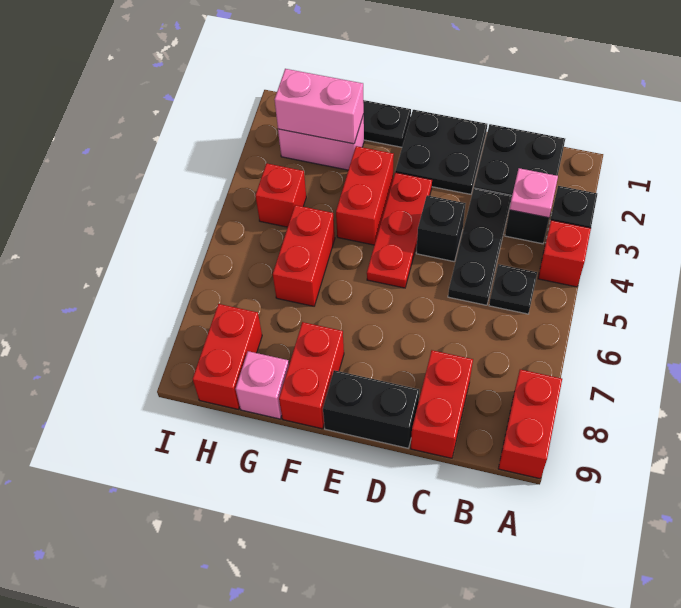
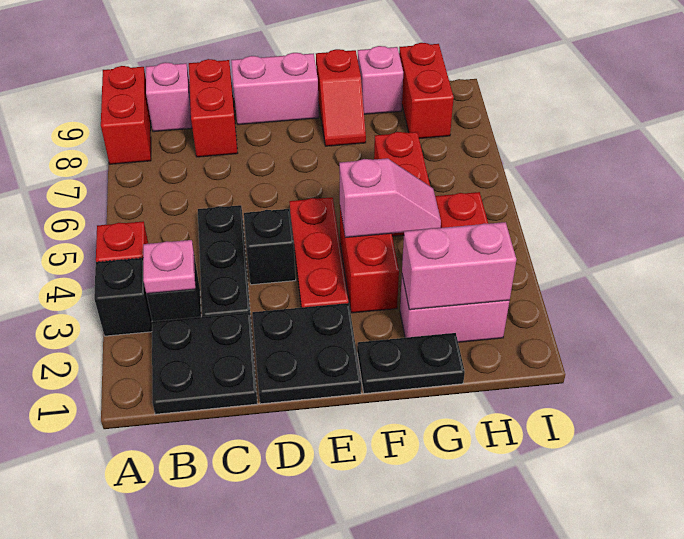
black 1x1 plate [489,264,537,314] -> none
none -> pink 1x1 brick [146,62,192,132]
black 1x2 brick [323,370,419,448] -> pink 1x2 brick [231,53,319,125]
none -> pink 1x2 slope [339,158,441,238]
red 1x2 brick [279,322,344,429] -> red 1x2 slope [316,49,366,146]

